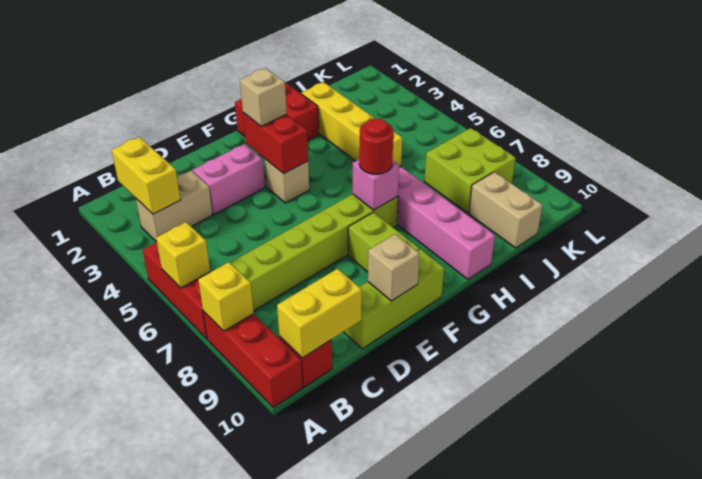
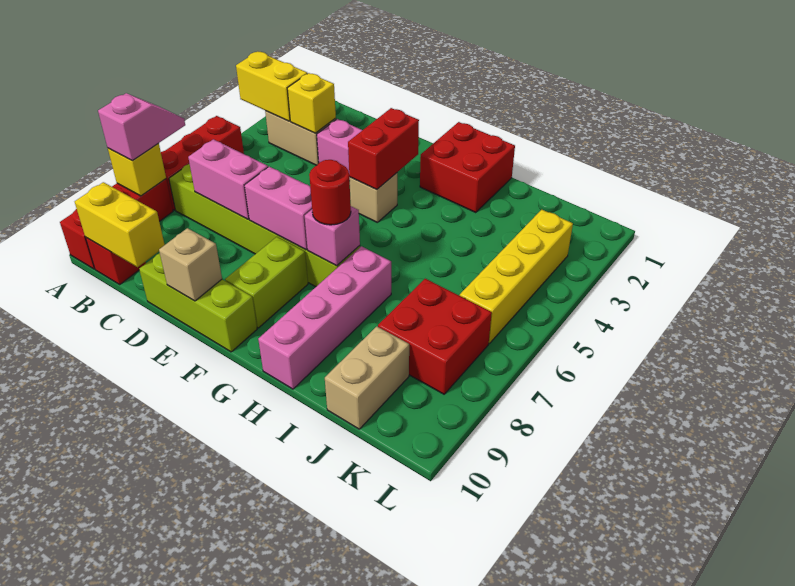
yellow 1x1 brick [156,222,210,288] -> yellow 1x1 brick moved to [287,73,336,133]
none -> pink 1x2 slope [98,93,185,160]
yellow 1x2 brick [112,137,180,214] -> yellow 1x2 brick turned to [236,51,307,121]
none -> pink 1x2 brick [188,139,268,219]
none -> pink 1x2 brick [245,167,312,250]
tan 1x1 brick [240,68,287,126] -> none
yellow 1x4 brick [301,82,402,167] -> yellow 1x4 brick moved to [460,210,573,344]
lime 2x2 brick [424,128,516,213] -> red 2x2 brick [378,279,492,394]

